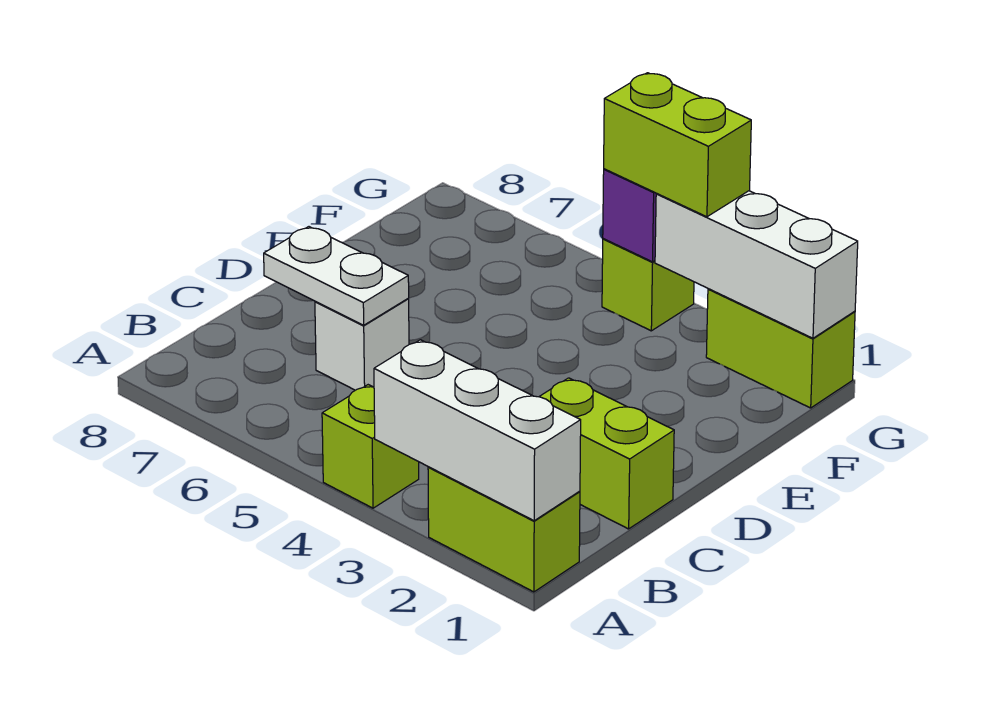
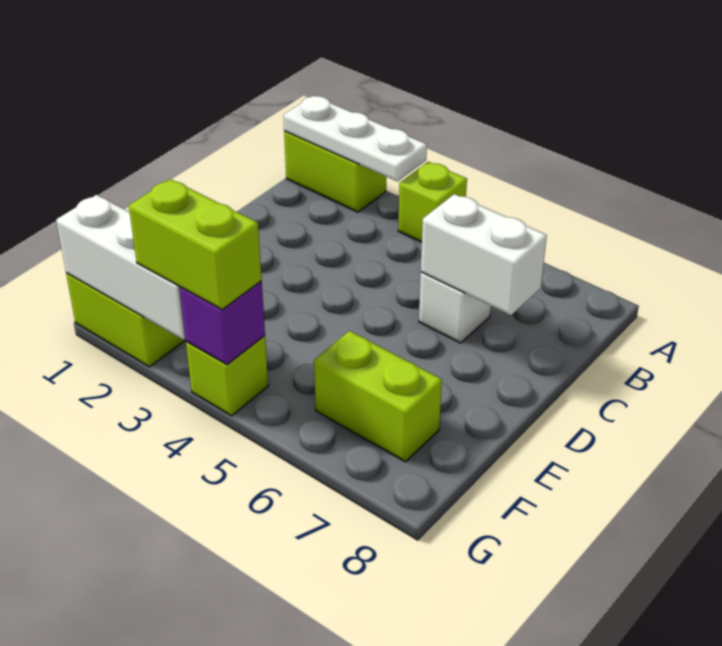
white 1x3 brick [374,340,581,521] -> white 1x3 plate [283,96,427,181]
lime 1x2 brick [539,378,674,529] -> lime 1x2 brick moved to [314,331,442,462]
white 1x2 plate [264,227,409,325] -> white 1x2 brick [421,194,547,315]

